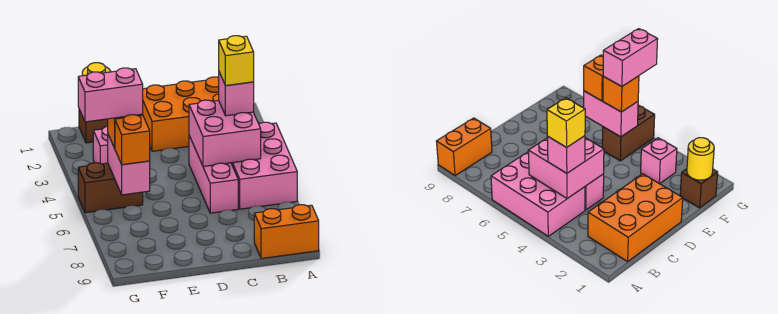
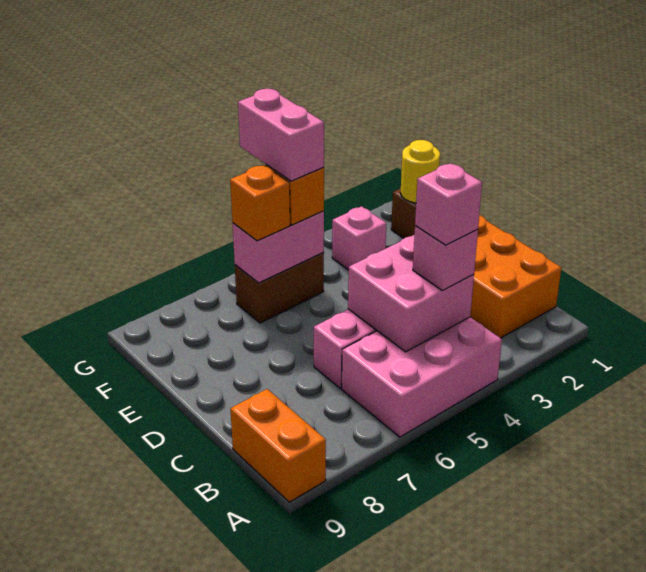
yellow 1x1 brick [219,36,254,86] -> pink 1x1 brick [415,163,482,245]
brown 1x2 brick [78,163,143,213] -> brown 1x2 brick turned to [235,253,324,323]

